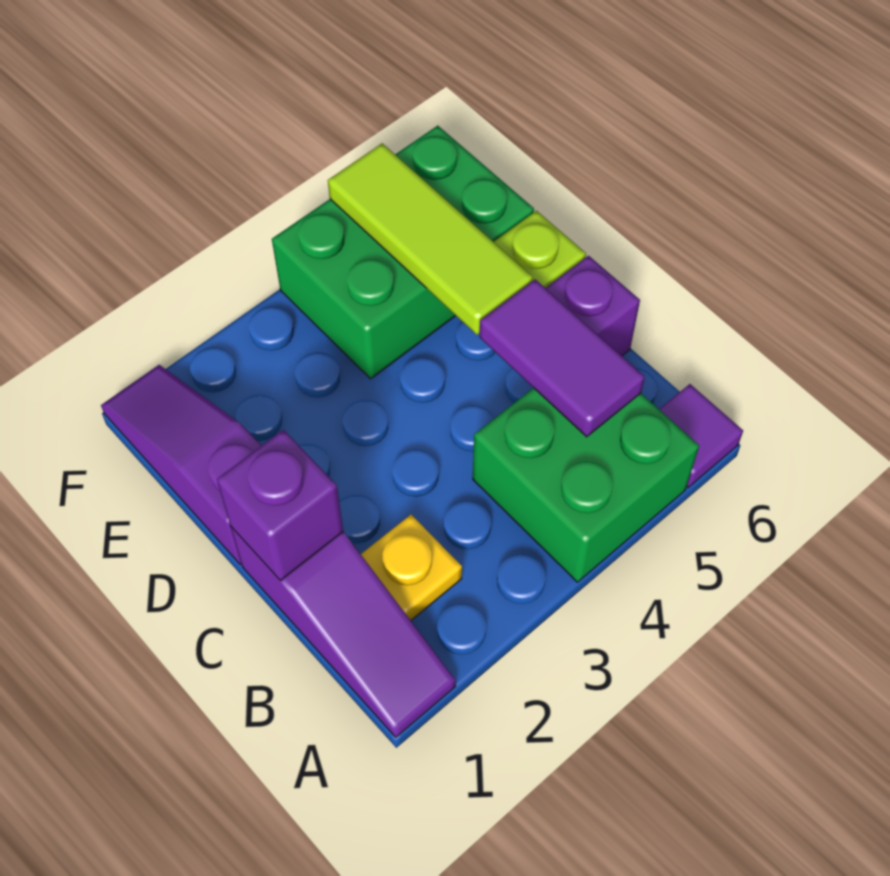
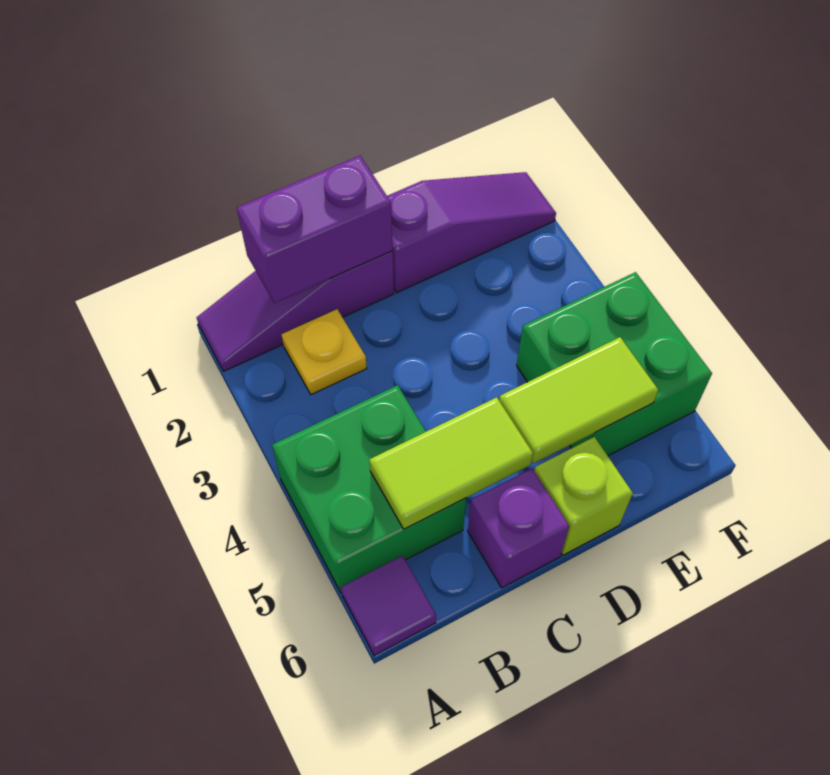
purple 1x2 tile [479,279,645,437] -> lime 1x2 tile [369,397,533,529]
purple 1x1 brick [217,430,343,580] -> purple 1x2 brick [237,156,392,303]
lime 1x3 tile [328,143,533,335] -> lime 1x2 tile [499,337,658,463]
green 2x3 brick [272,126,534,379] -> green 2x2 brick [517,272,712,456]

